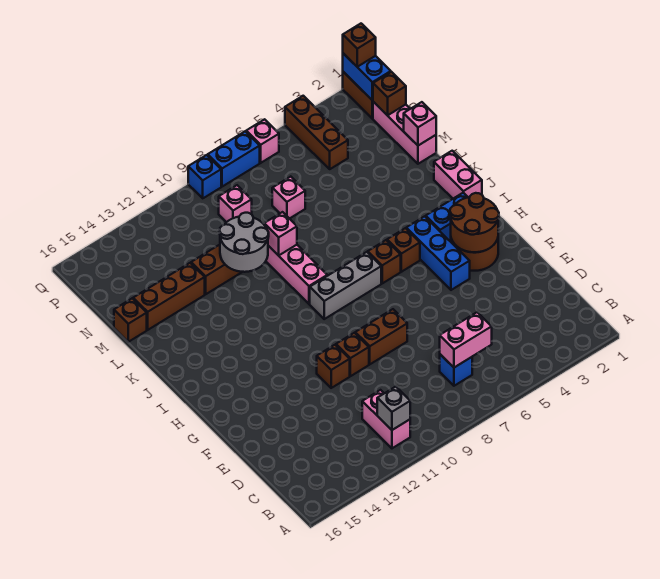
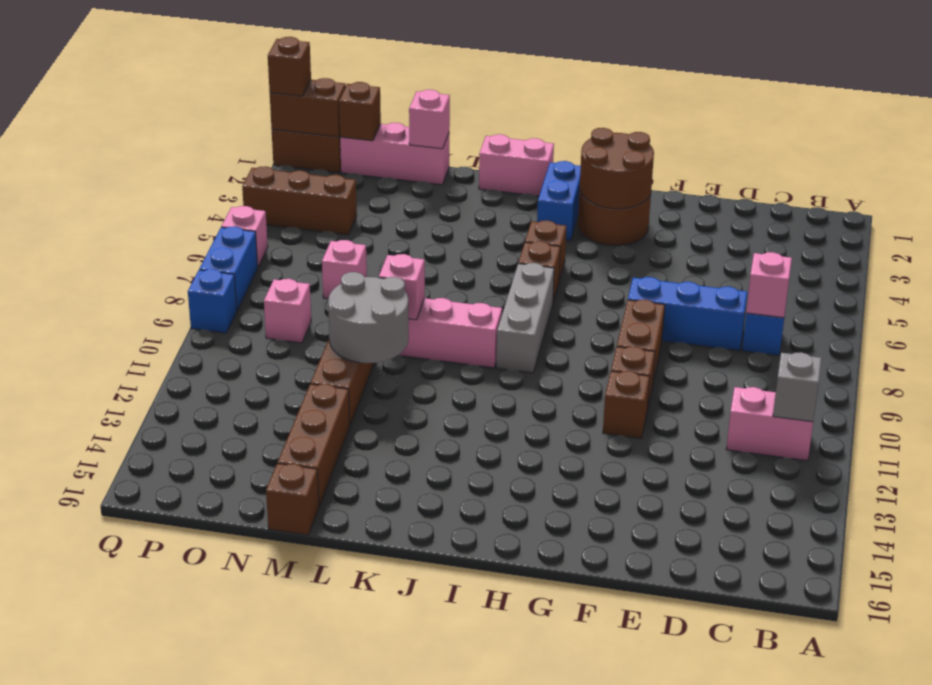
pink 1x2 brick [440,312,492,367] -> pink 1x1 brick [746,252,792,318]
blue 1x3 brick [406,216,470,290] -> blue 1x3 brick moved to [628,277,748,351]
blue 1x2 brick [343,53,391,100] -> brown 1x2 brick [270,78,346,137]

